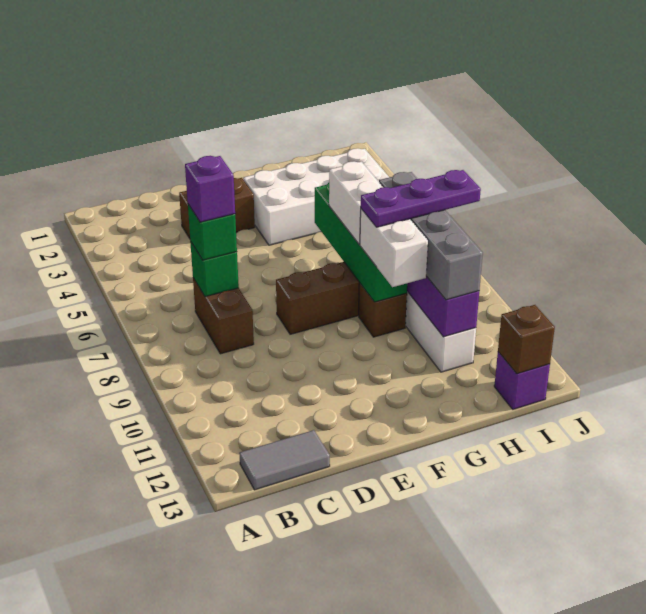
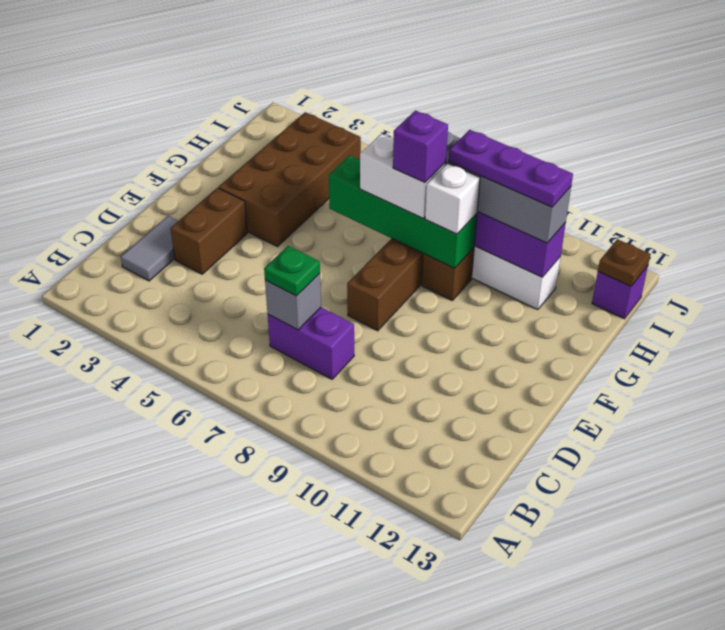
grey 1x2 tile [239,430,330,490] -> grey 1x2 tile moved to [121,216,178,281]
brown 1x2 brick [193,278,254,354] -> purple 1x2 brick [268,307,354,379]
green 1x1 brick [190,241,239,297] -> grey 1x1 brick [265,273,321,330]
green 1x1 brick [188,204,237,260] -> green 1x1 plate [264,246,320,296]
purple 1x1 brick [185,156,235,222] -> purple 1x1 brick moved to [393,111,448,183]
white 2x4 brick [243,148,389,245] -> brown 2x4 brick [219,112,361,247]
white 1x2 brick [360,209,428,287] -> white 1x1 brick [425,163,480,234]
purple 1x3 plate [361,170,481,227] -> purple 1x3 plate turned to [449,130,573,207]
brown 1x1 brick [498,305,555,374] -> brown 1x1 plate [598,239,650,286]

